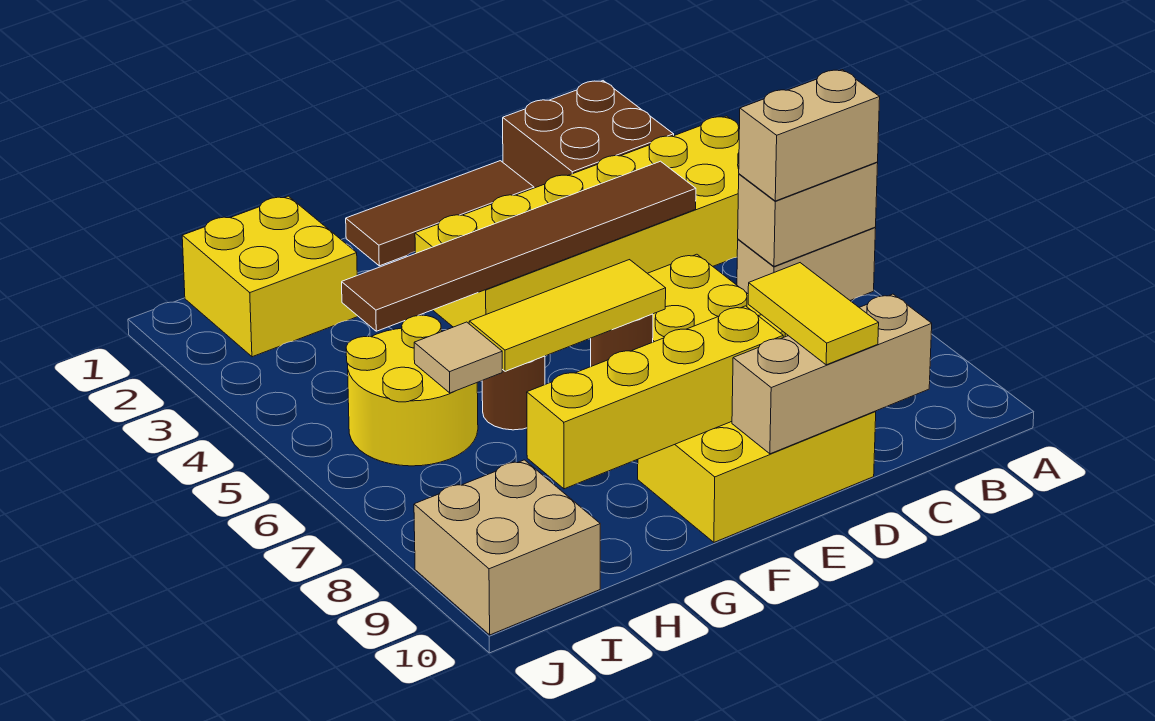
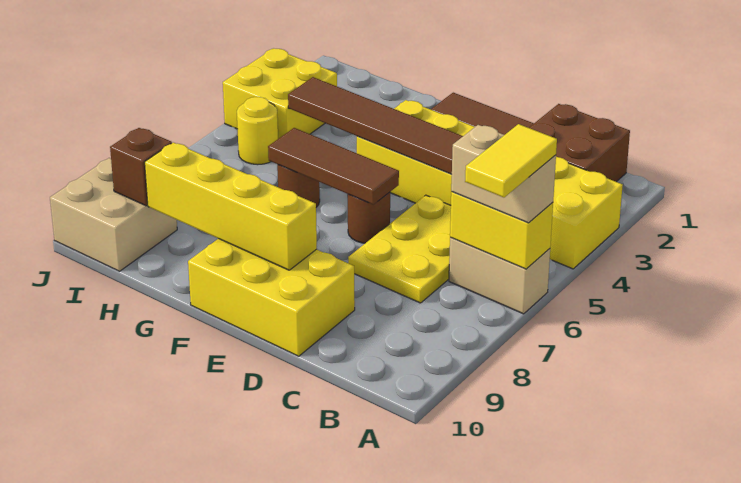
tan 1x2 brick [738,162,878,266] -> yellow 1x2 brick [450,192,553,269]
tan 1x3 brick [732,294,932,454] -> none
yellow 1x2 tile [748,263,879,365] -> yellow 1x2 tile moved to [465,124,557,197]
yellow 1x3 tile [469,260,666,371] -> brown 1x3 tile [268,128,399,205]
yellow 2x2 brick [182,196,358,357] -> yellow 2x2 brick moved to [223,48,337,139]
yellow 2x2 round brick [346,315,478,466] -> yellow 1x1 round brick [237,97,278,165]
tan 1x1 tile [414,322,502,393] -> none
none -> brown 1x1 brick [110,128,172,206]

